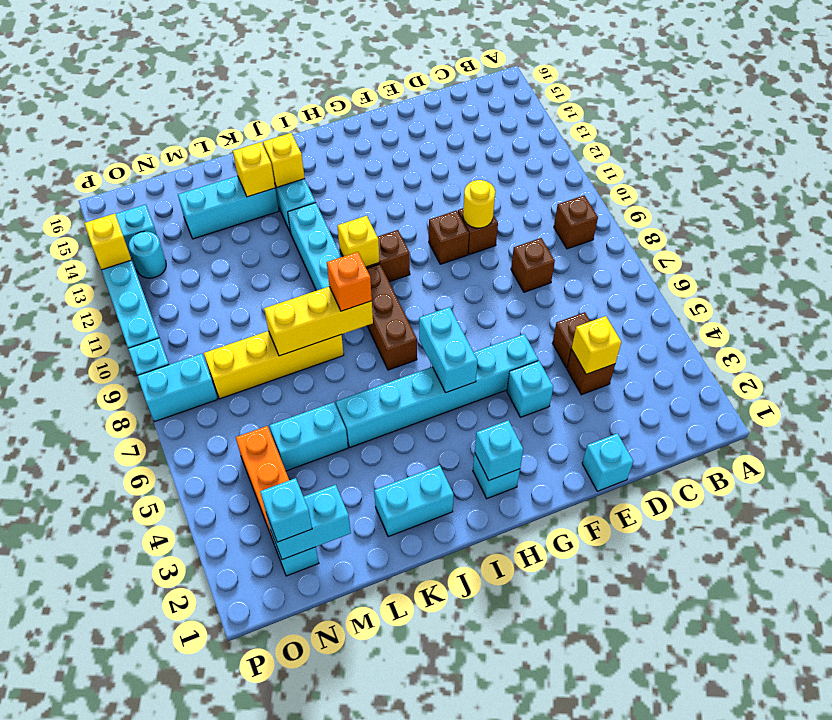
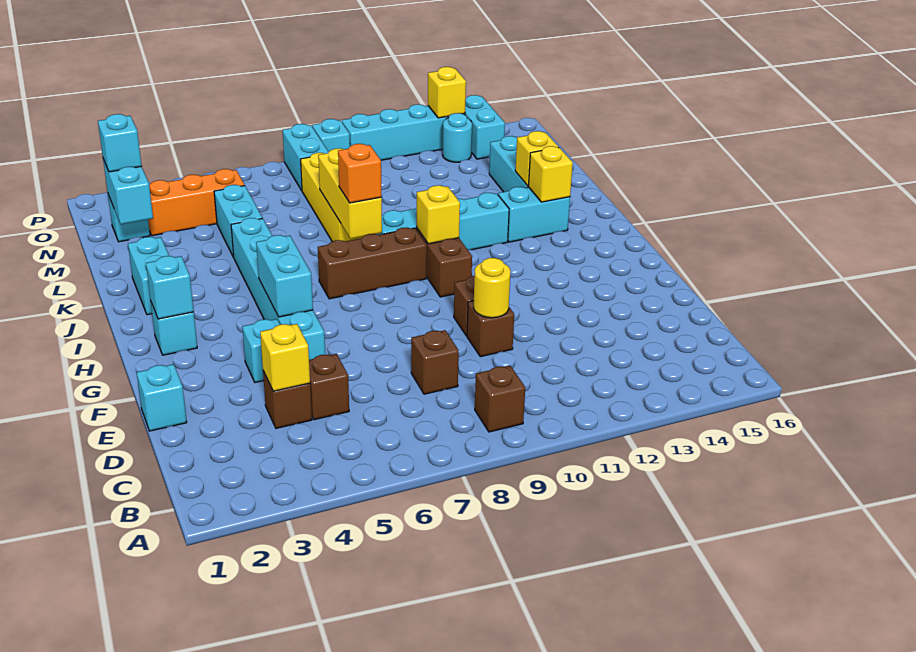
cyan 1x2 brick [419,307,478,393] -> cyan 1x2 brick turned to [256,235,313,317]

